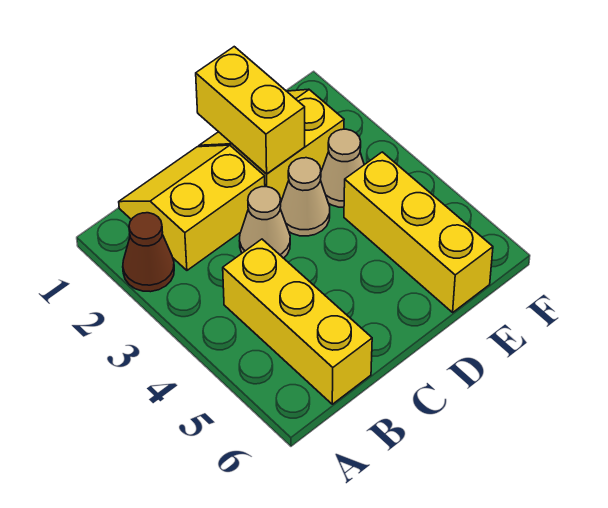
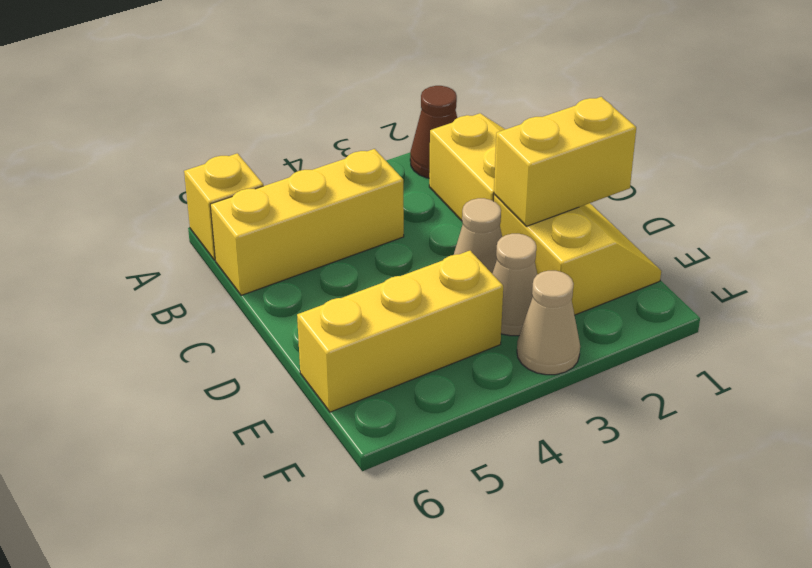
none -> yellow 1x1 brick [184,153,263,260]
tan 1x1 cone [239,187,290,258] -> tan 1x1 cone moved to [517,271,580,375]

